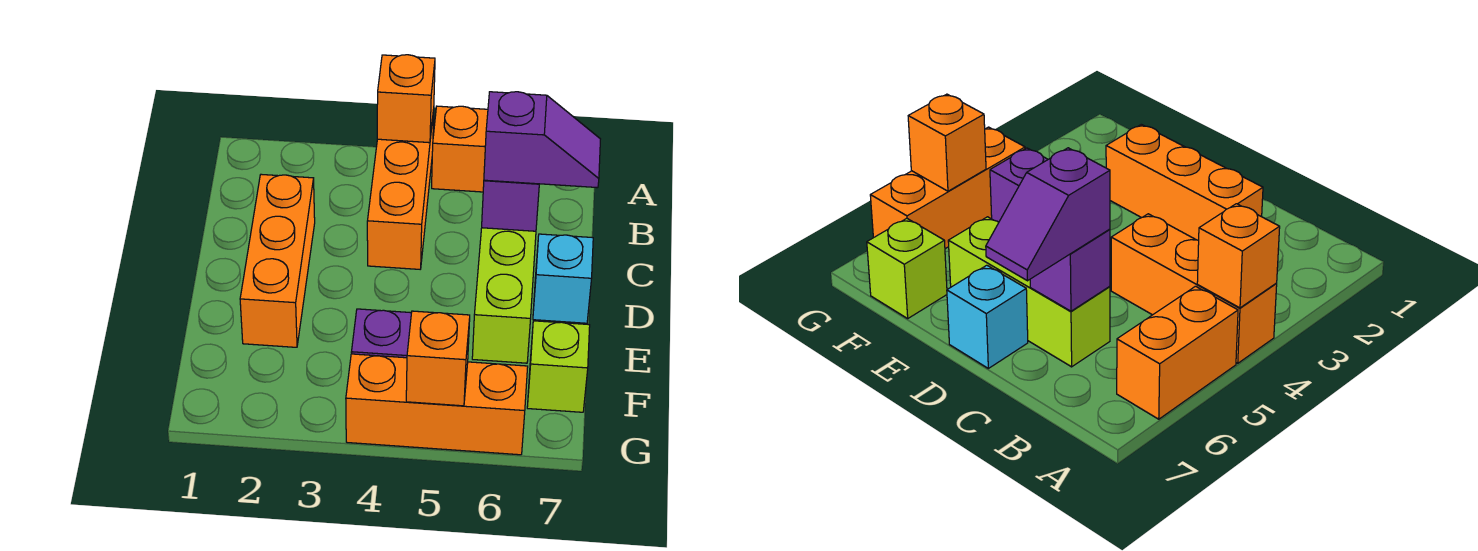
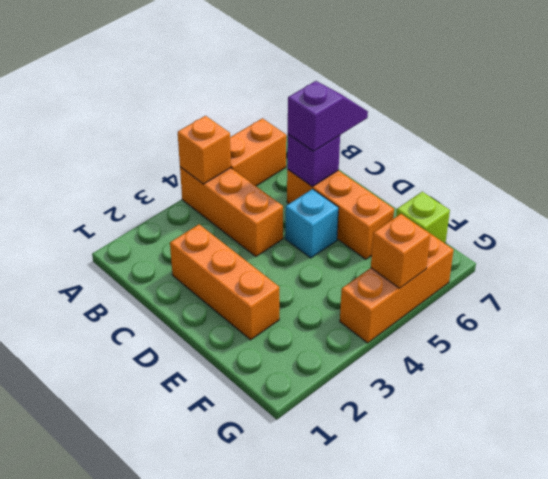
lime 1x3 brick [472,228,536,363] -> orange 1x3 brick [287,169,394,259]
cyan 1x1 brick [533,234,593,323] -> cyan 1x1 brick moved to [285,189,339,258]
purple 1x1 brick [351,309,411,358] -> none

